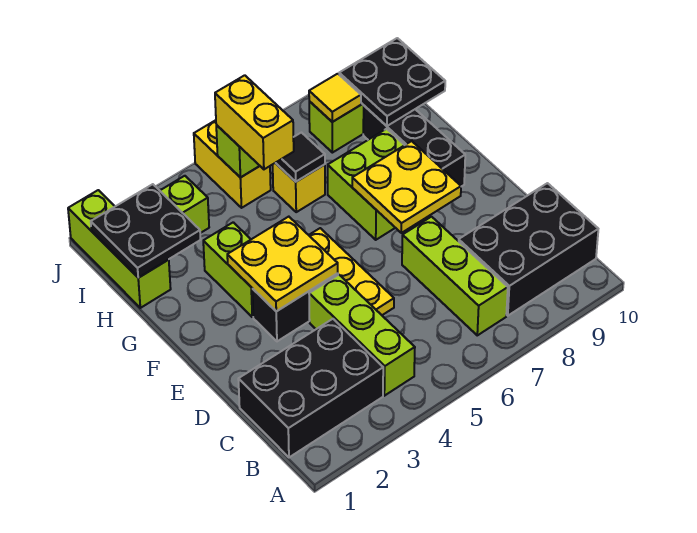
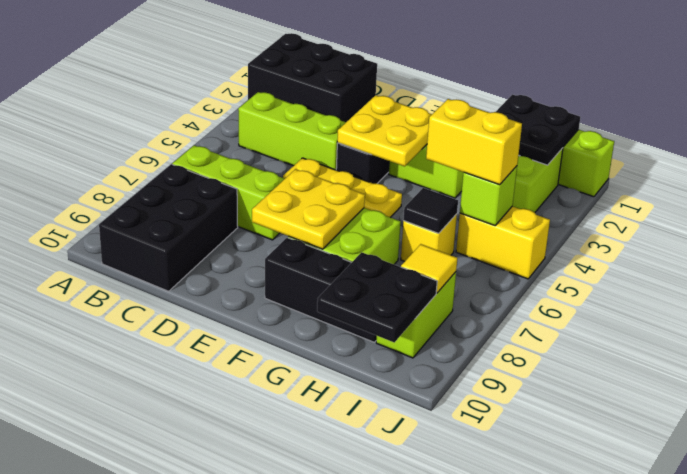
black 2x3 brick [238,319,383,457] -> black 2x3 brick turned to [248,33,377,122]

